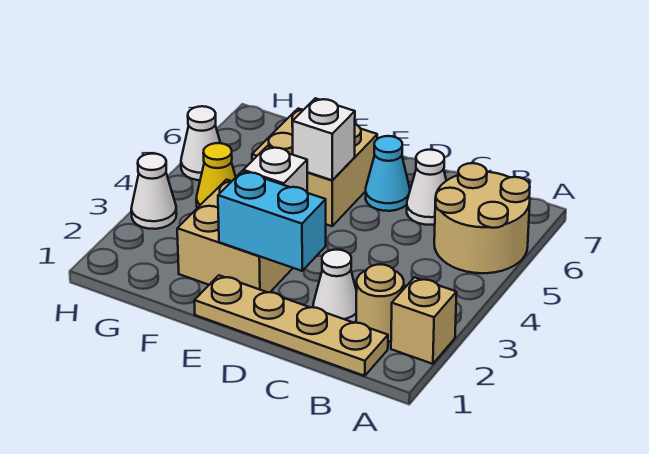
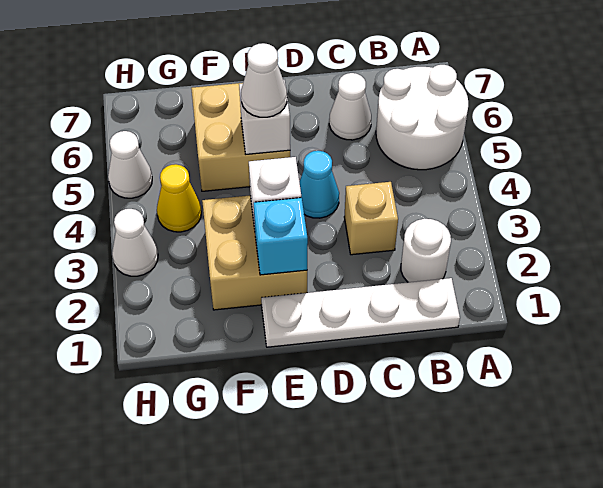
tan 1x1 brick [391,277,457,364] -> tan 1x1 brick moved to [344,182,398,255]
tan 2x2 round brick [434,163,530,273] -> white 2x2 round brick [376,65,468,170]
tan 1x4 plate [194,275,388,376] -> white 1x4 plate [261,278,460,347]
tan 1x1 round brick [356,264,404,342] -> white 1x1 round brick [401,219,451,282]
white 1x1 cone [313,250,357,323] -> white 1x1 cone moved to [241,43,287,117]
cyan 1x2 brick [218,171,326,271] -> cyan 1x1 brick [254,198,308,275]
cyan 1x1 cone [366,136,410,211] -> cyan 1x1 cone moved to [299,151,339,218]

